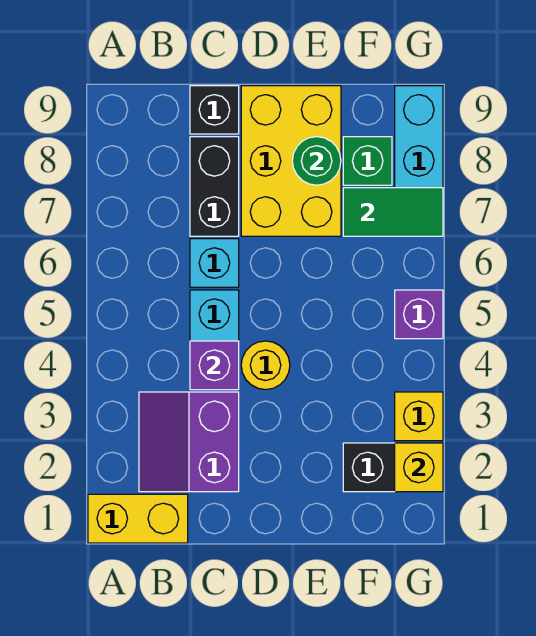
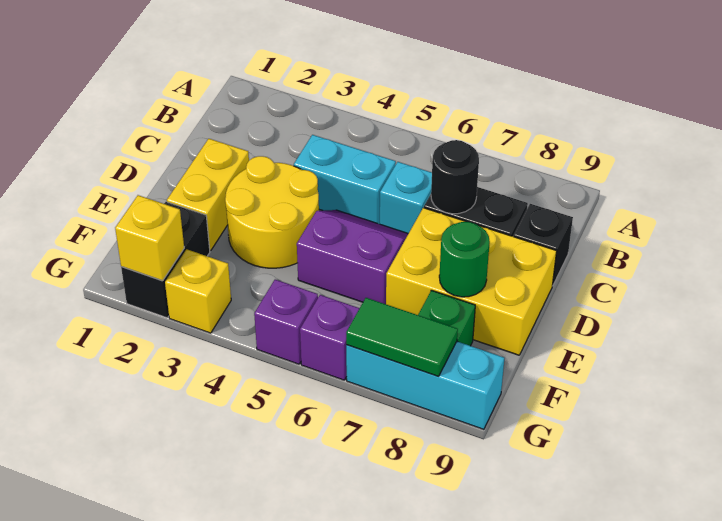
yellow 1x2 brick [88,494,188,543] -> yellow 1x2 brick moved to [167,139,249,251]
purple 2x2 slope [139,392,239,492] -> purple 2x2 slope moved to [297,210,408,304]
purple 1x1 brick [190,341,239,390] -> purple 1x1 brick moved to [300,295,360,380]
none -> black 1x1 round brick [431,140,479,214]
yellow 1x1 round brick [241,341,290,390] -> yellow 2x2 round brick [225,156,319,268]
green 1x2 tile [343,188,443,236] -> green 1x2 tile turned to [346,298,458,376]

